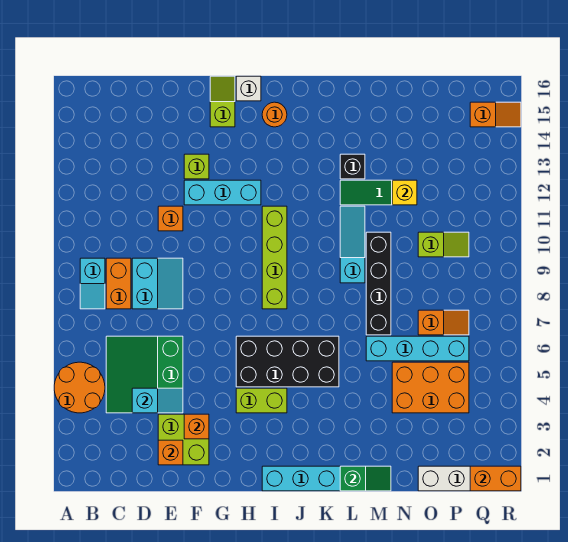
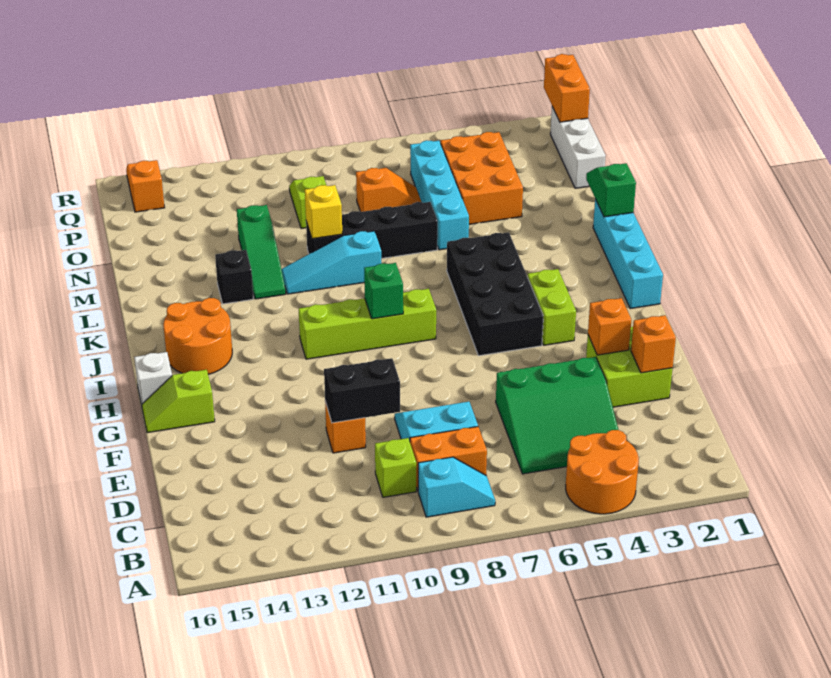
cyan 1x2 slope [132,388,183,413] -> none
none -> black 1x2 brick [324,358,400,423]
cyan 1x3 brick [184,180,261,205] -> none
lime 1x1 brick [184,154,209,179] -> lime 1x1 brick moved to [375,438,416,497]
none -> green 1x1 brick [364,263,403,319]
orange 1x1 round brick [262,102,287,127] -> orange 2x2 round brick [163,298,232,374]
yellow 1x1 brick [392,180,417,205] -> yellow 1x1 brick moved to [305,185,342,239]
orange 1x2 slope [418,310,469,335] -> orange 1x2 slope turned to [356,168,421,212]

